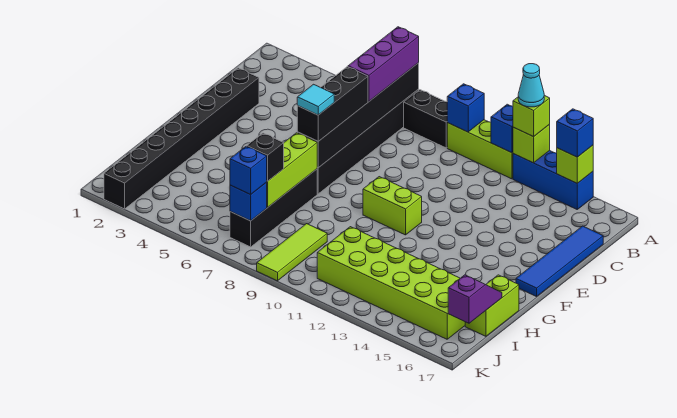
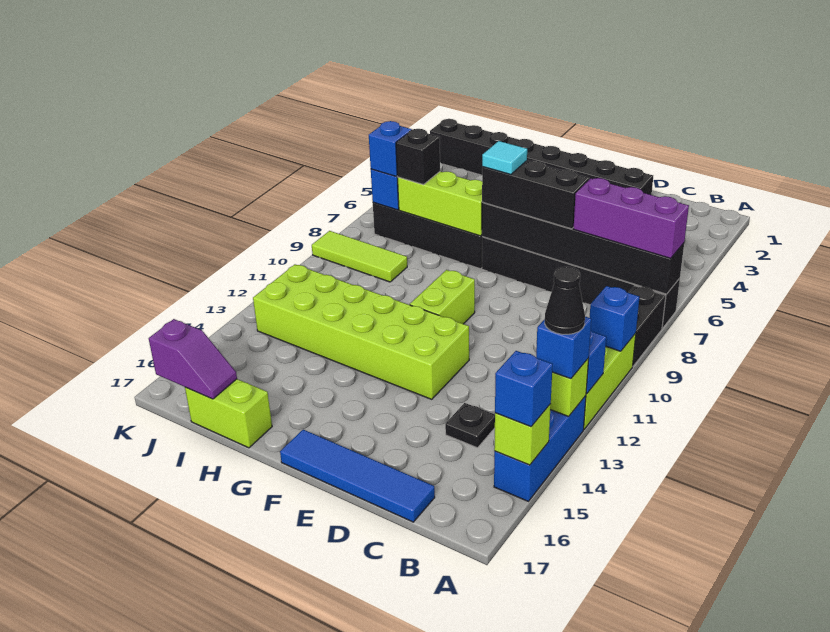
lime 1x1 brick [513,96,550,137] -> blue 1x1 brick [536,317,591,379]
cyan 1x1 cone [518,64,544,107] -> black 1x1 cone [545,267,585,334]
none -> black 1x1 plate [445,403,495,448]
lime 2x6 brick [317,227,465,339] -> lime 2x6 brick turned to [253,264,469,399]

